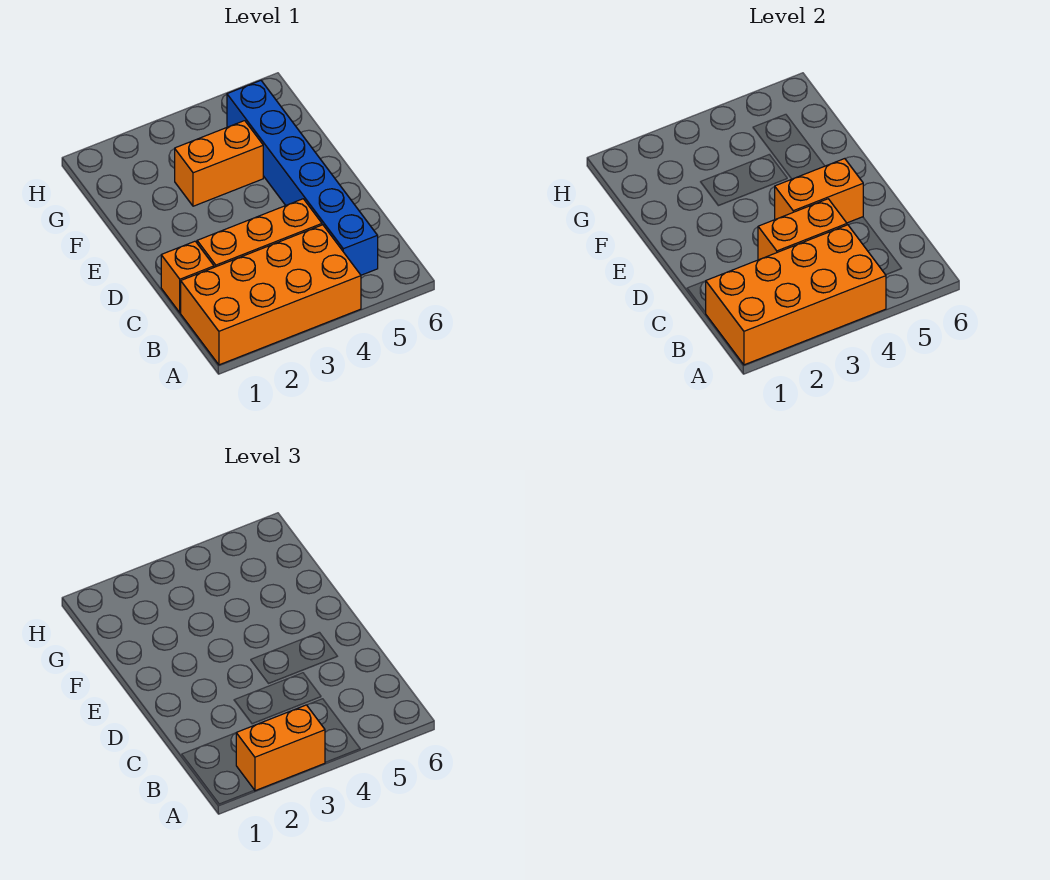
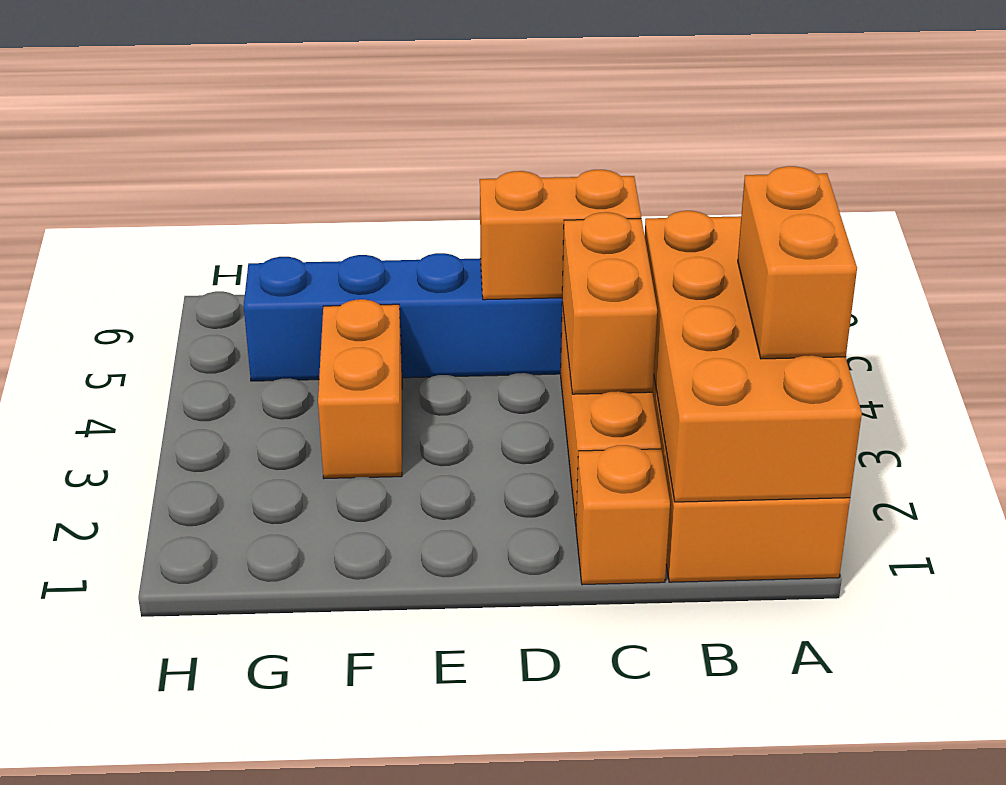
orange 1x2 brick [775,159,863,223] -> orange 1x2 brick turned to [480,170,641,300]

